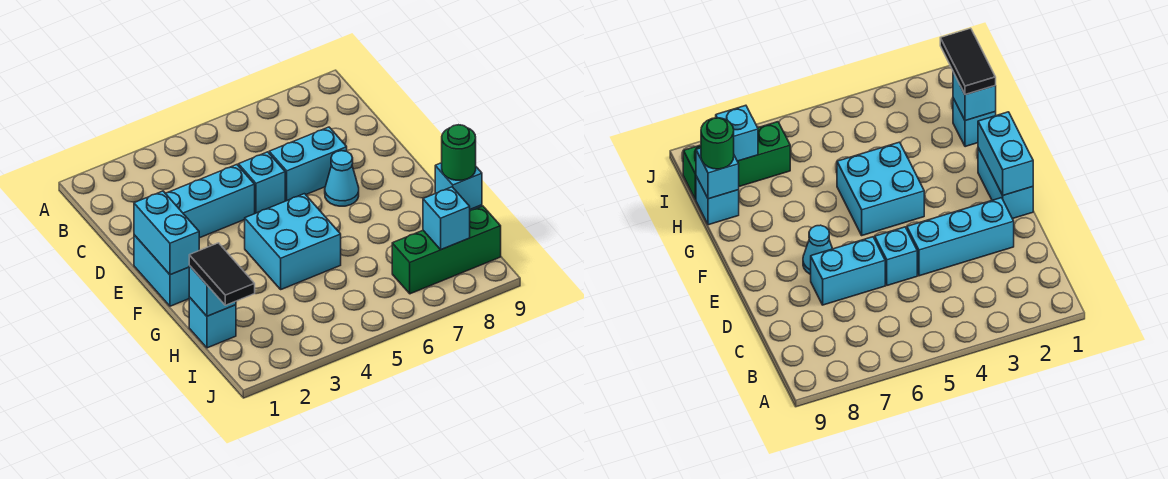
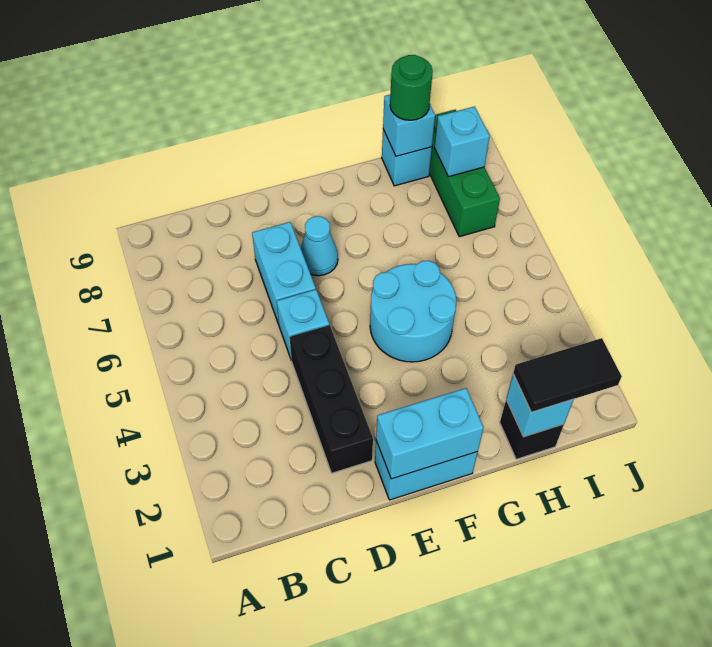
cyan 1x3 brick [165,165,255,238] -> black 1x3 brick [290,325,373,473]
cyan 2x2 brick [245,194,341,289] -> cyan 2x2 round brick [370,261,456,362]
cyan 1x1 brick [189,297,236,348] -> black 1x1 brick [500,400,564,459]

